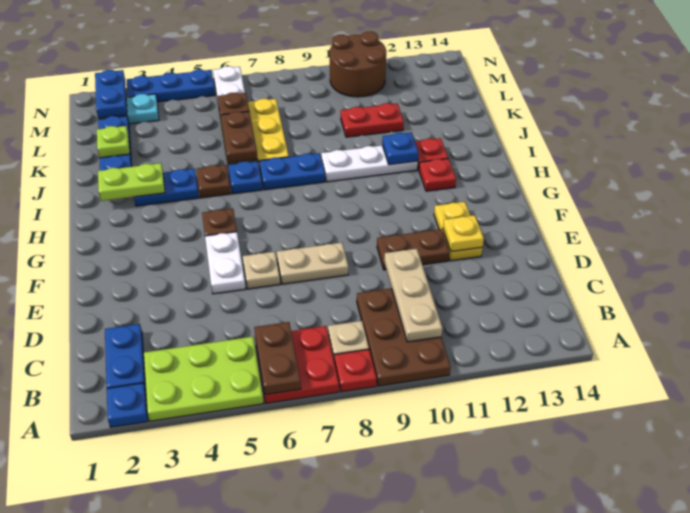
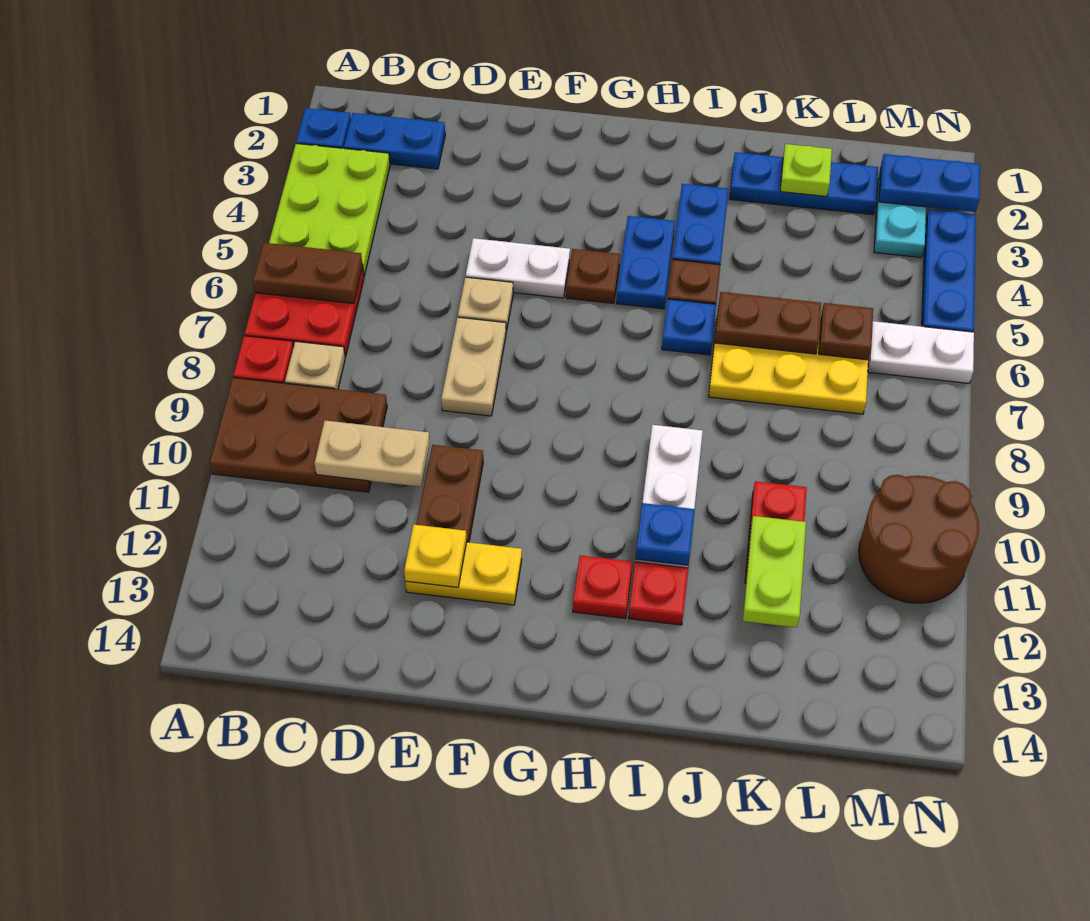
tan 1x3 plate [384,249,442,342] -> tan 1x2 plate [314,421,430,487]
lime 1x2 plate [98,163,165,201] -> lime 1x2 plate moved to [743,516,806,628]
blue 1x2 plate [259,153,325,190] -> blue 1x2 plate moved to [616,216,675,309]

